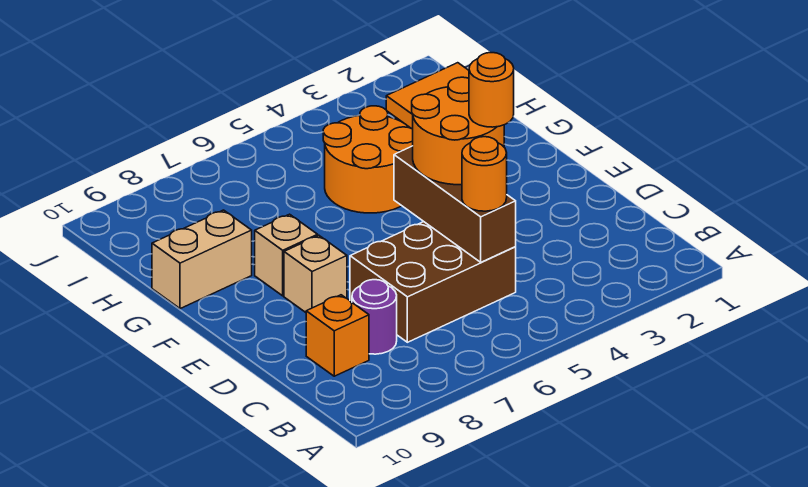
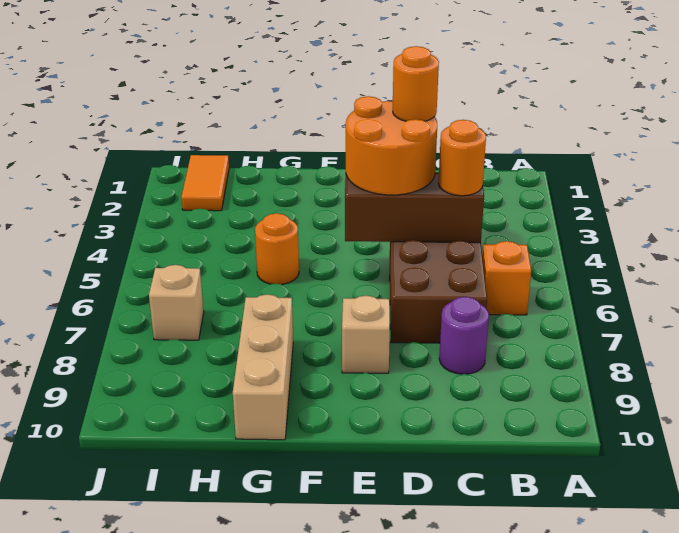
orange 1x1 brick [306,295,369,376] -> orange 1x1 brick moved to [482,241,531,315]
tan 1x1 brick [255,214,318,296] -> tan 1x1 brick moved to [149,265,204,340]
orange 2x2 round brick [323,106,413,213] -> orange 1x1 round brick [255,213,299,284]
tan 1x2 brick [152,210,252,309] -> tan 1x3 brick [233,294,293,440]

